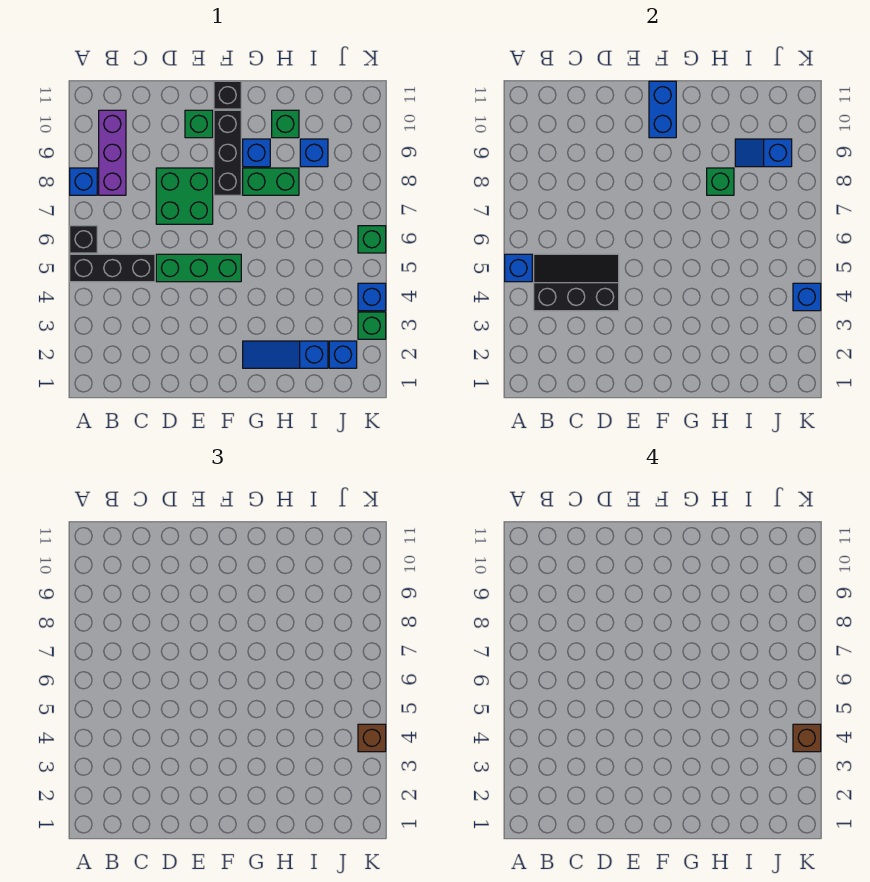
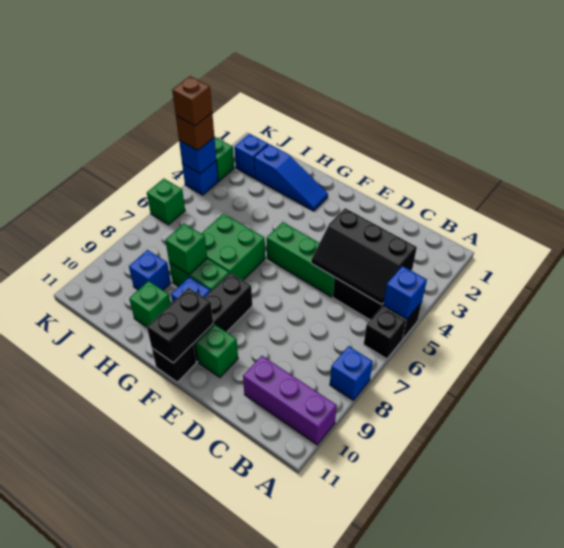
purple 1x3 brick [99,110,126,195] -> purple 1x3 brick turned to [243,356,337,445]
green 2x2 brick [156,168,213,224] -> green 2x2 brick moved to [201,214,265,280]
blue 1x2 brick [649,81,676,138] -> black 1x2 brick [147,288,213,363]
blue 1x2 slope [735,139,792,167] -> none

